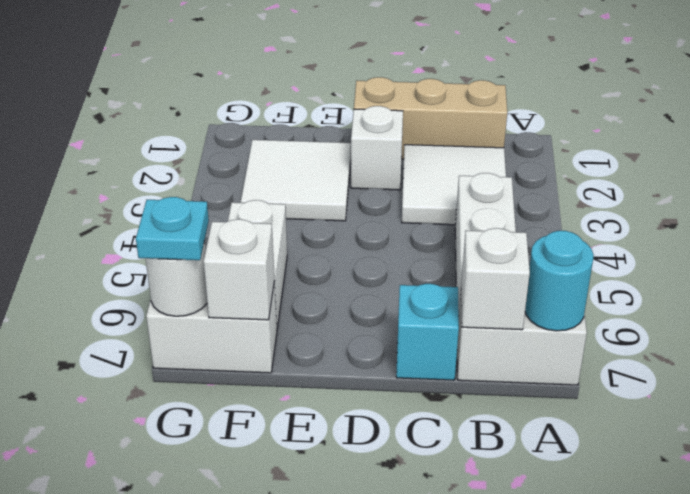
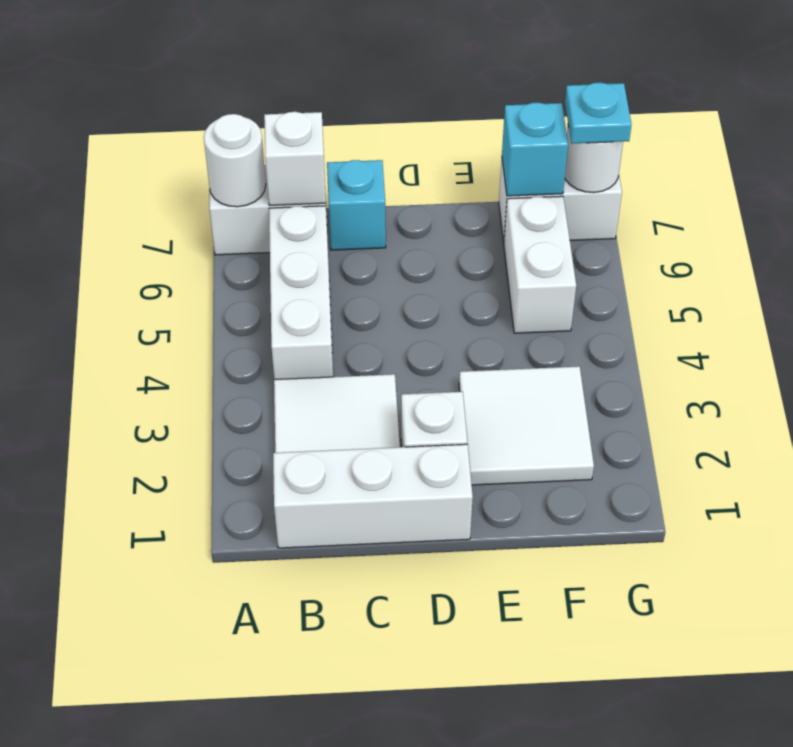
cyan 1x1 round brick [525,231,594,331] -> white 1x1 round brick [204,114,266,207]
tan 1x3 brick [354,77,507,159] -> white 1x3 brick [273,444,473,548]
white 1x1 brick [204,219,274,320] -> cyan 1x1 brick [502,102,568,196]

